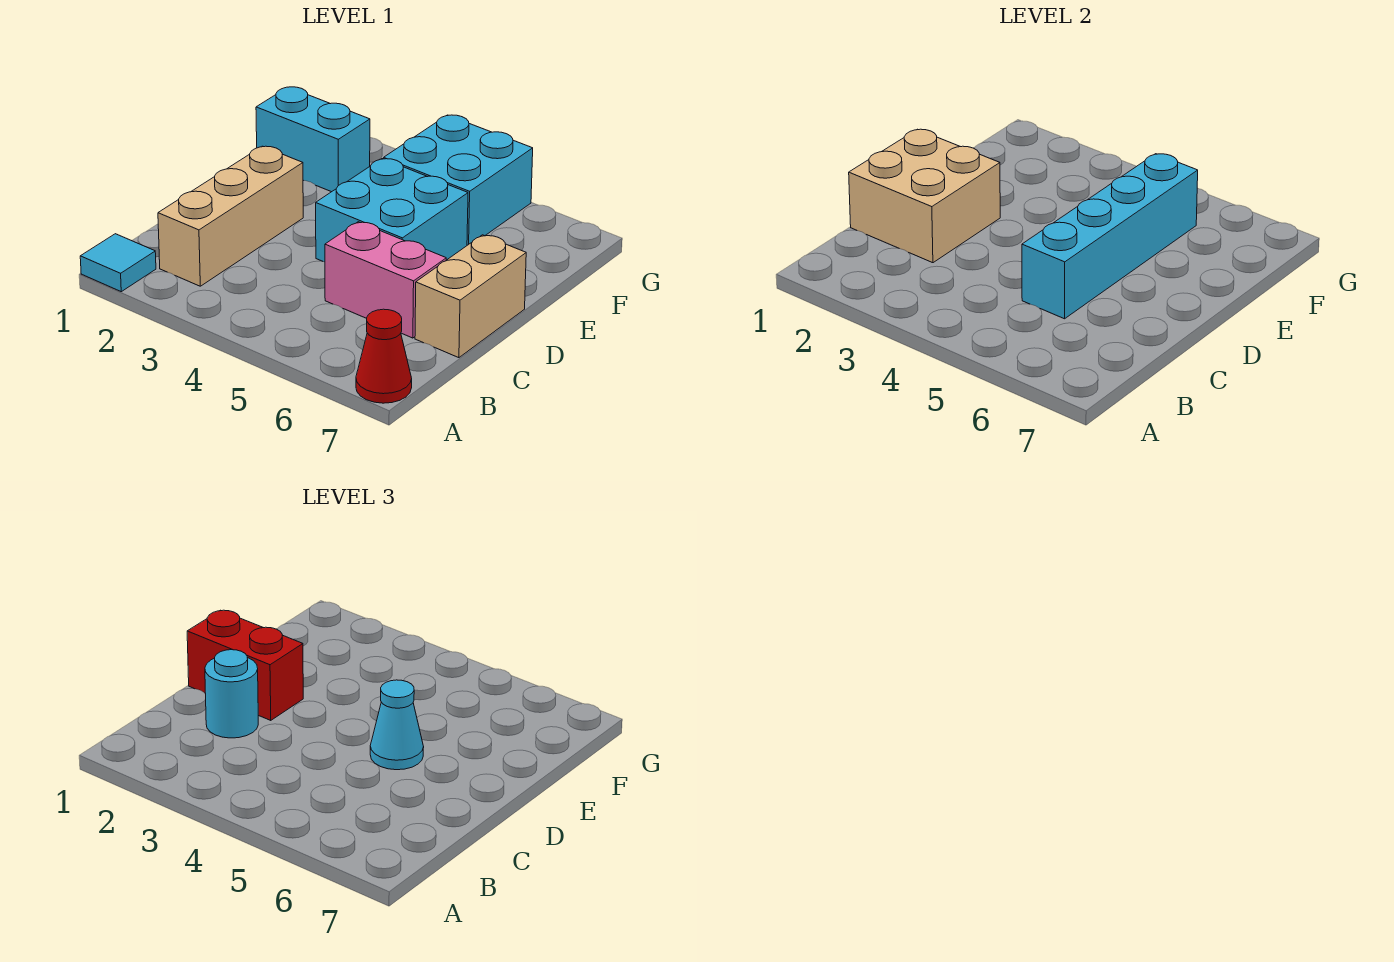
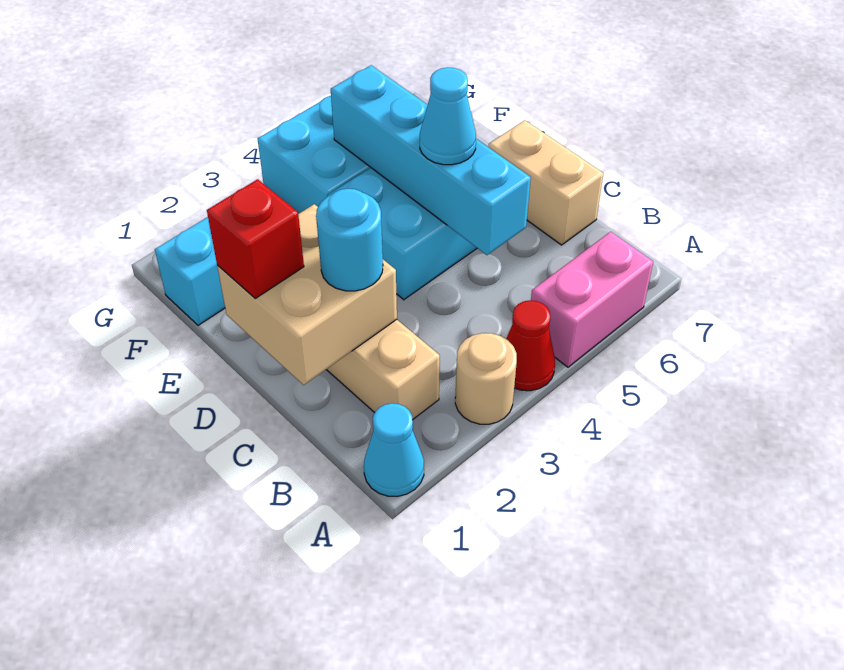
cyan 1x1 tile [80,234,156,292] -> cyan 1x1 cone [364,403,424,497]
none -> tan 1x1 round brick [455,333,517,424]
red 1x1 cone [356,309,412,403] -> red 1x1 cone moved to [506,300,555,391]
pink 1x2 brick [325,222,446,338] -> pink 1x2 brick moved to [531,232,653,367]
red 1x2 brick [187,610,303,720] -> red 1x1 brick [207,179,304,298]

